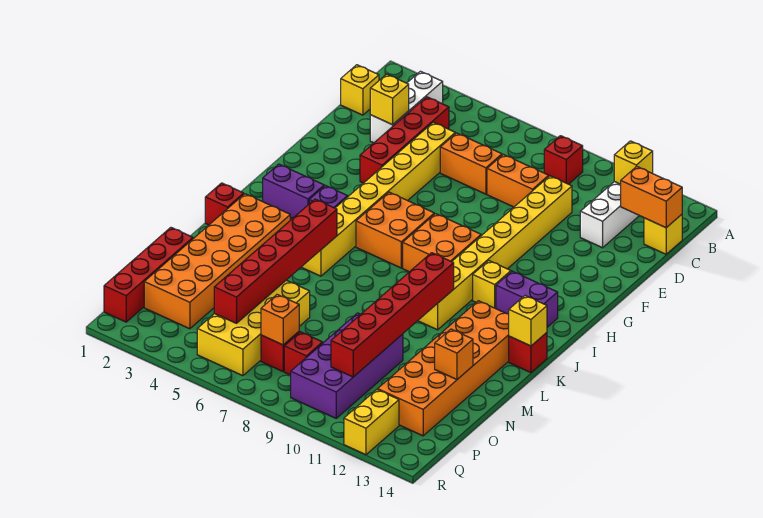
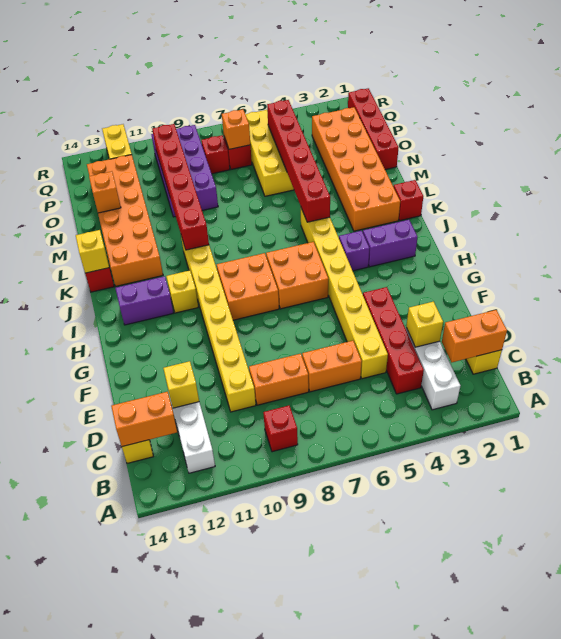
yellow 1x1 brick [614,141,653,184] -> yellow 1x1 brick moved to [163,361,199,408]
none -> orange 1x2 brick [442,310,507,363]

